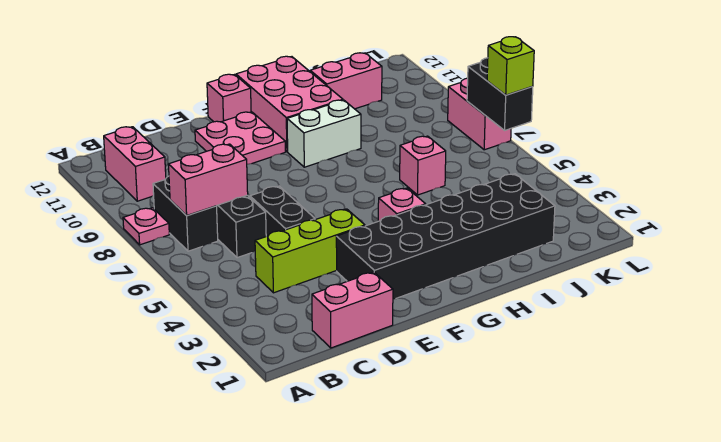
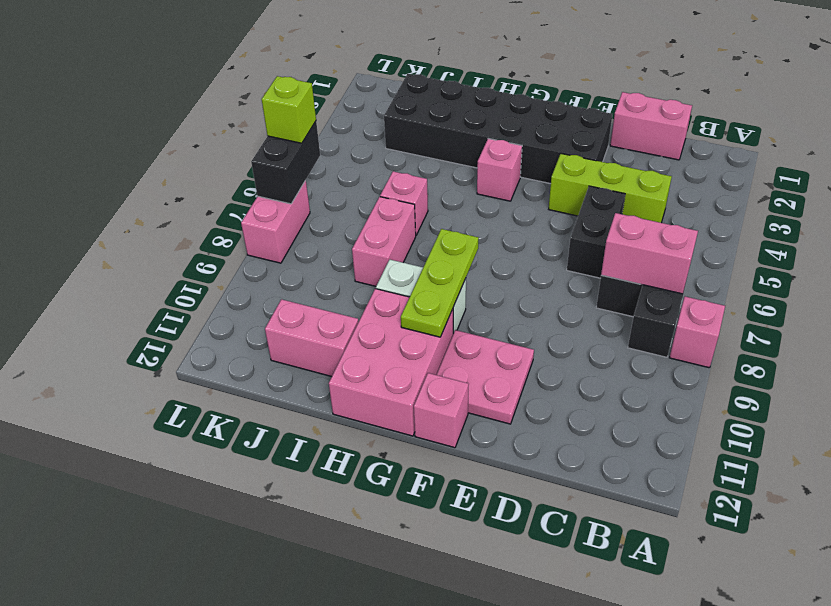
pink 1x1 plate [123,208,169,245] -> pink 1x1 brick [670,297,725,368]
pink 1x2 brick [104,127,166,201] -> pink 1x2 brick moved to [352,197,416,286]
none -> lime 1x3 plate [401,229,479,337]

